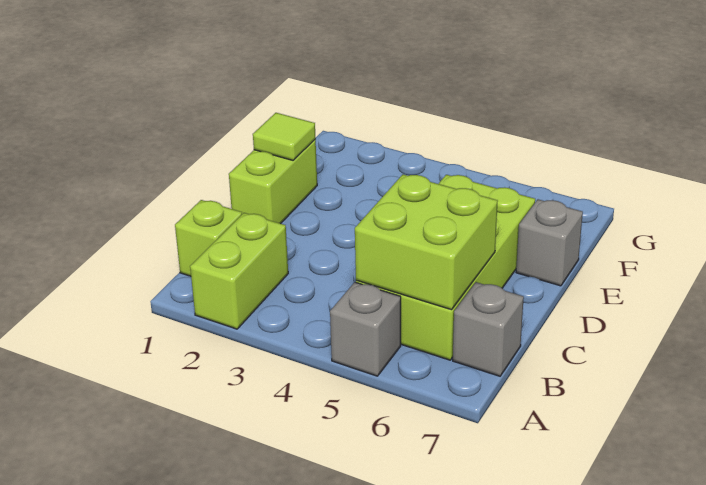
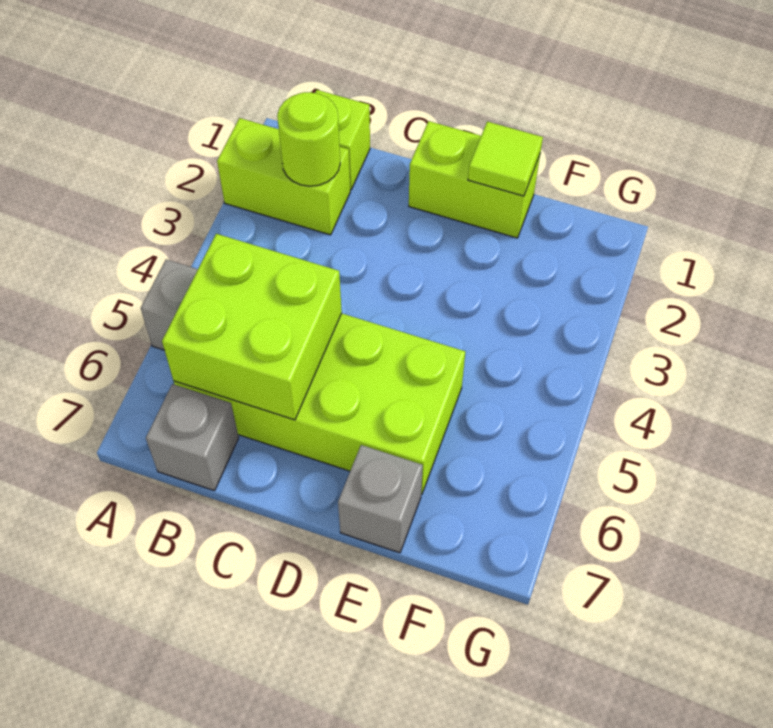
none -> lime 1x1 round brick [277,92,340,186]

